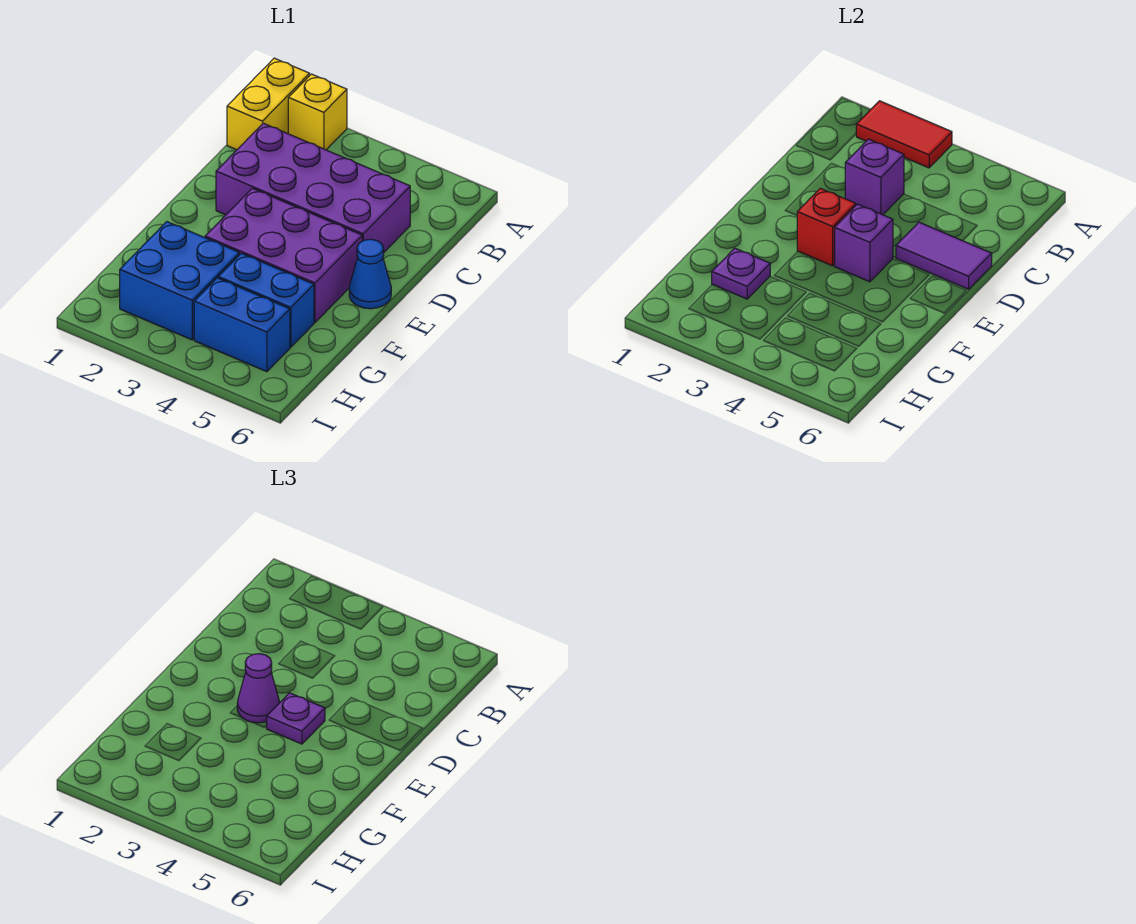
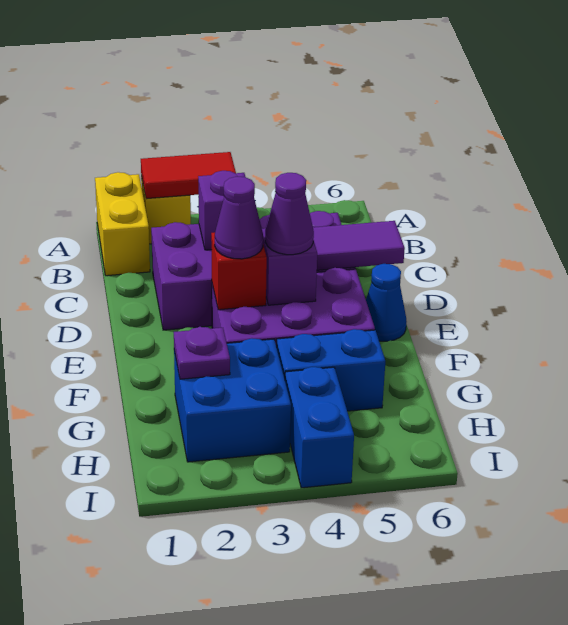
purple 1x1 plate [266,693,325,744] -> purple 1x1 cone [265,173,314,255]
blue 1x2 brick [194,278,290,372] -> blue 1x2 brick turned to [285,367,354,488]

